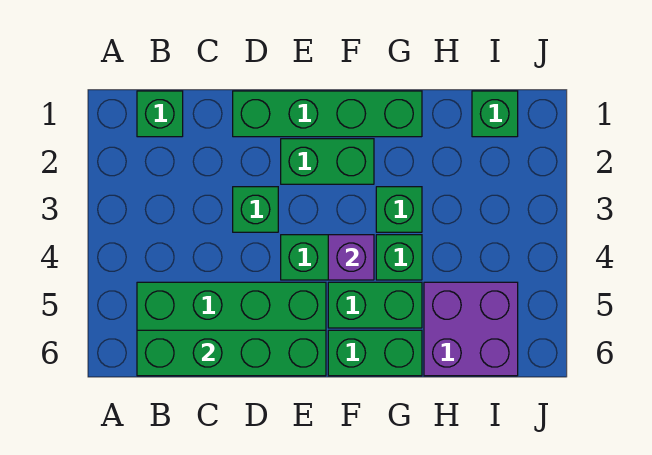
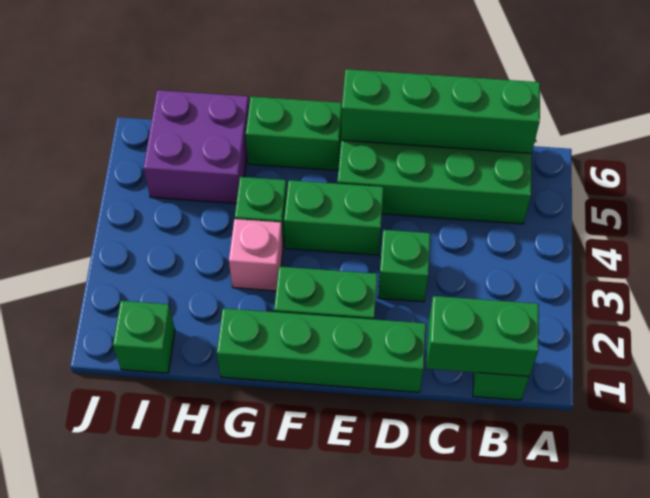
purple 1x1 brick [328,235,374,280] -> none
green 1x2 brick [328,282,422,328] -> green 1x2 brick moved to [426,296,539,376]
green 1x1 brick [376,187,422,232] -> pink 1x1 brick [229,219,283,291]

